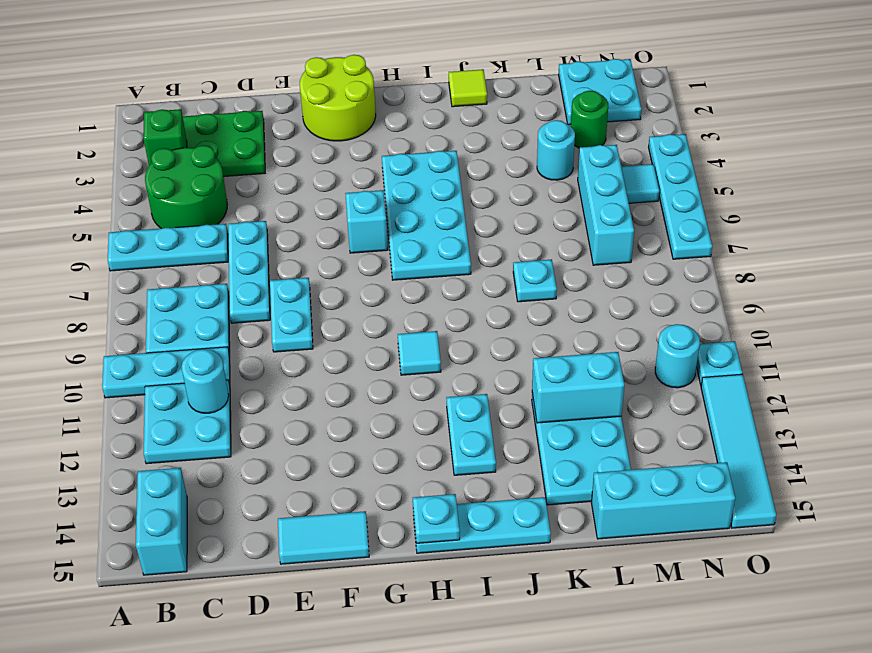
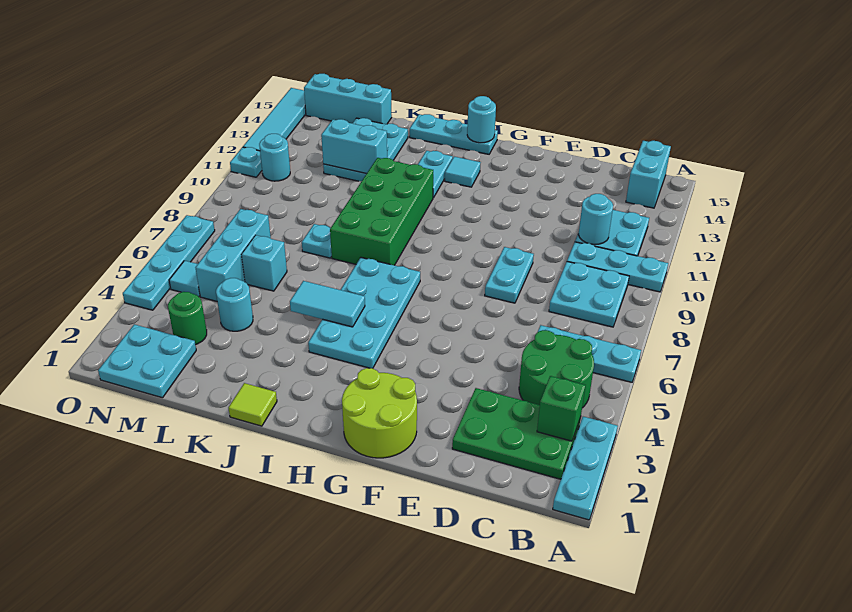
cyan 1x3 plate [228,221,270,323] -> cyan 1x3 plate moved to [553,417,618,520]
cyan 1x2 tile [278,511,369,564] -> cyan 1x2 tile moved to [290,281,365,327]
cyan 1x1 brick [345,190,388,253] -> cyan 1x1 brick moved to [242,235,287,291]
cyan 1x1 tile [398,331,441,375] -> cyan 1x1 tile moved to [445,157,481,187]
cyan 1x1 plate [413,494,460,543] -> cyan 1x1 round brick [467,96,496,143]
none -> green 2x4 brick [330,158,433,265]

